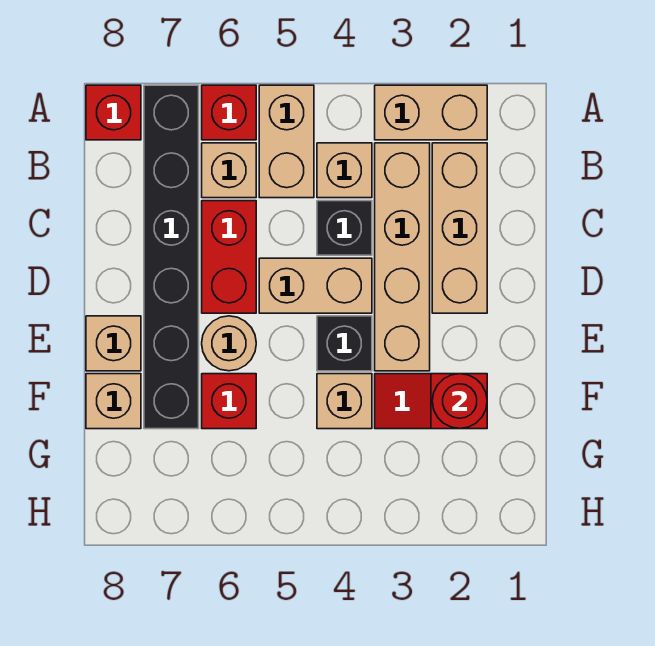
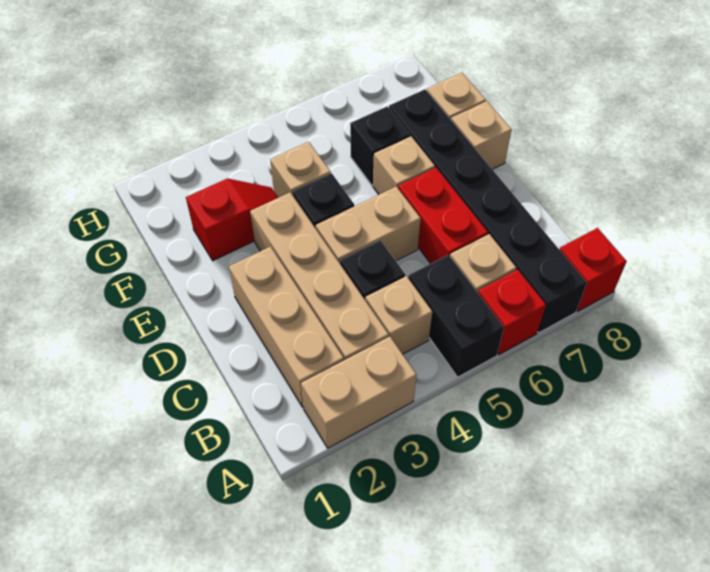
tan 1x2 brick [259,85,314,198] -> black 1x2 brick [408,255,504,377]
tan 1x1 round brick [202,316,256,371] -> tan 1x1 brick [373,137,435,194]
red 1x1 round brick [432,374,487,429] -> none
red 1x1 brick [202,374,256,429] -> black 1x1 brick [350,107,410,185]

